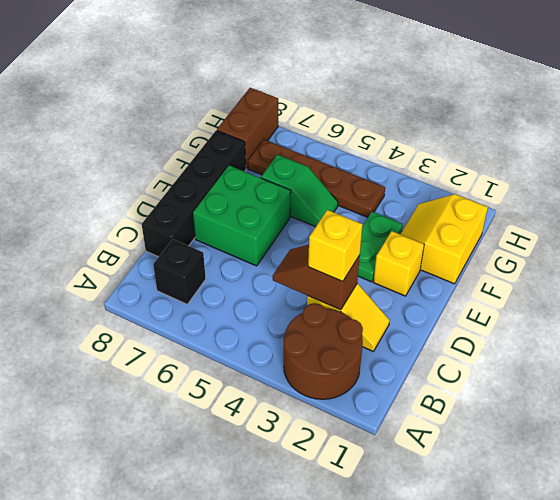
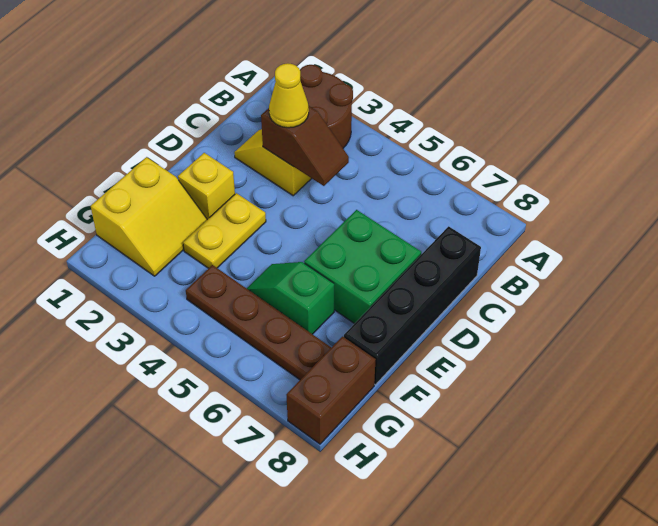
black 1x1 brick [153,239,206,304] -> none
yellow 1x1 brick [308,210,363,282] -> yellow 1x1 cone [269,63,309,128]
green 1x2 plate [358,212,403,282] -> yellow 1x2 plate [183,193,266,268]

